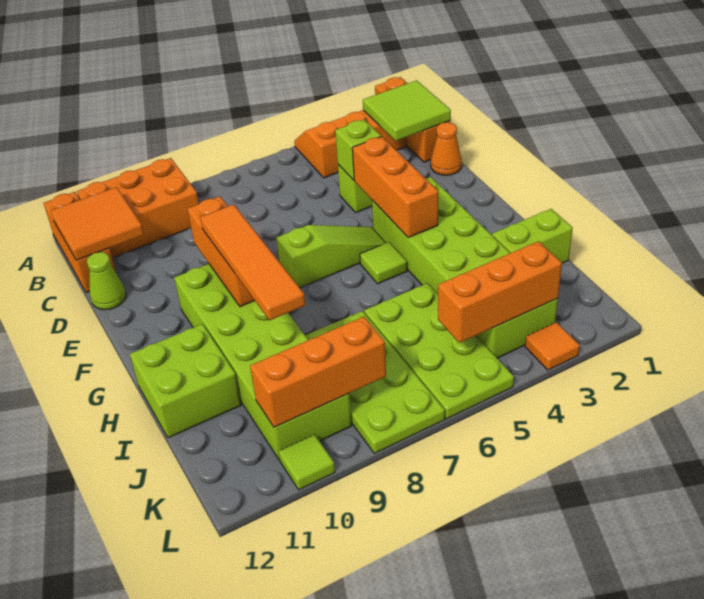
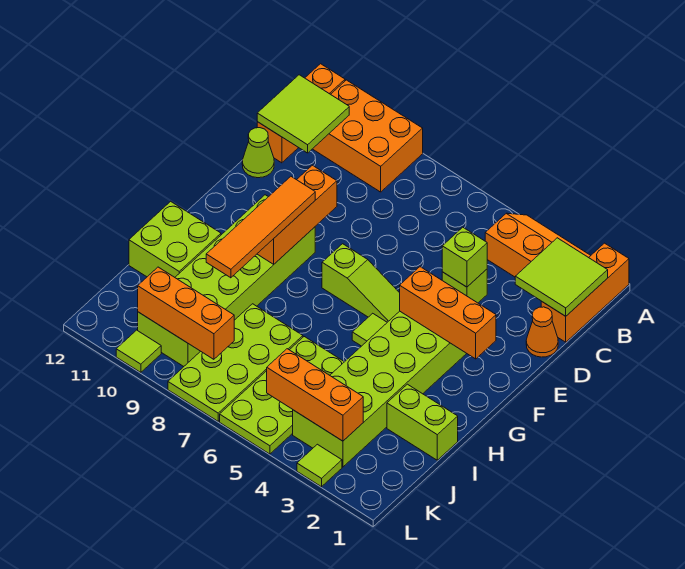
orange 2x2 tile [51,187,144,260] -> lime 2x2 tile [257,75,349,153]
orange 1x3 brick [352,136,438,238] -> orange 1x3 brick turned to [400,267,496,359]
orange 1x1 tile [525,322,580,370] -> lime 1x1 tile [297,444,342,487]

